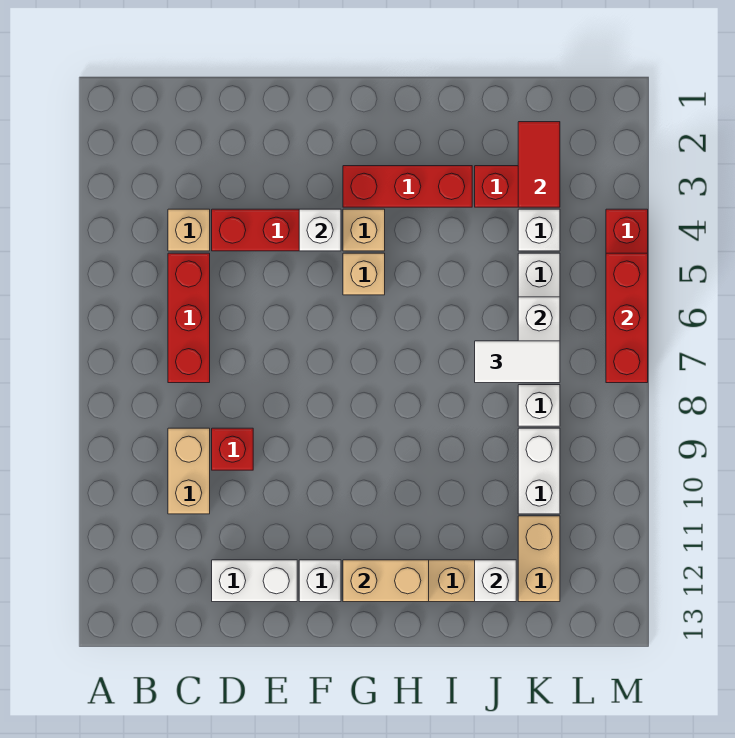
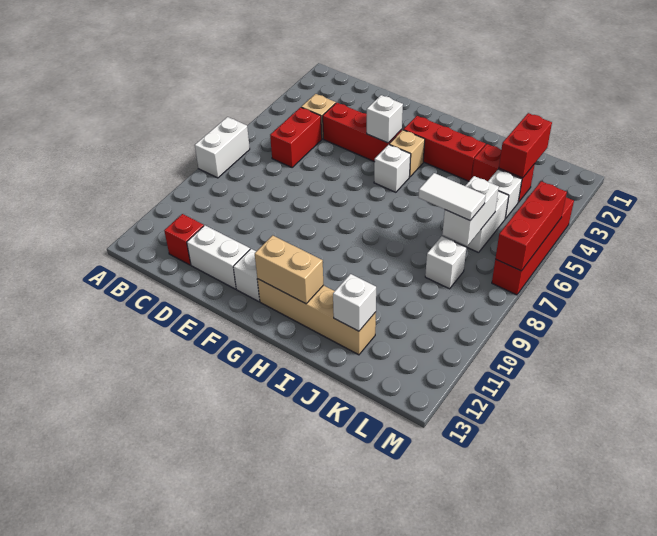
red 1x3 brick [168,253,210,383] -> red 1x2 brick [270,107,322,167]
tan 1x2 brick [168,428,210,514] -> none
red 1x1 brick [212,428,253,470] -> red 1x1 brick moved to [164,214,204,265]
tan 1x1 brick [343,253,385,295] -> white 1x1 brick [374,145,411,192]
red 1x2 tile [518,122,560,207] -> red 1x2 brick [499,113,552,178]
white 1x2 brick [518,428,560,514] -> white 1x2 brick moved to [195,117,250,178]
tan 1x2 brick [518,516,560,602] -> none

